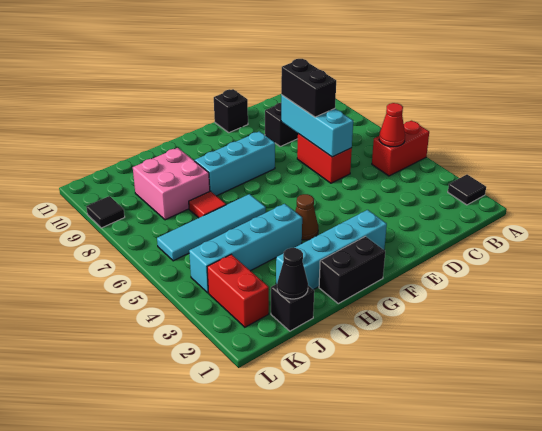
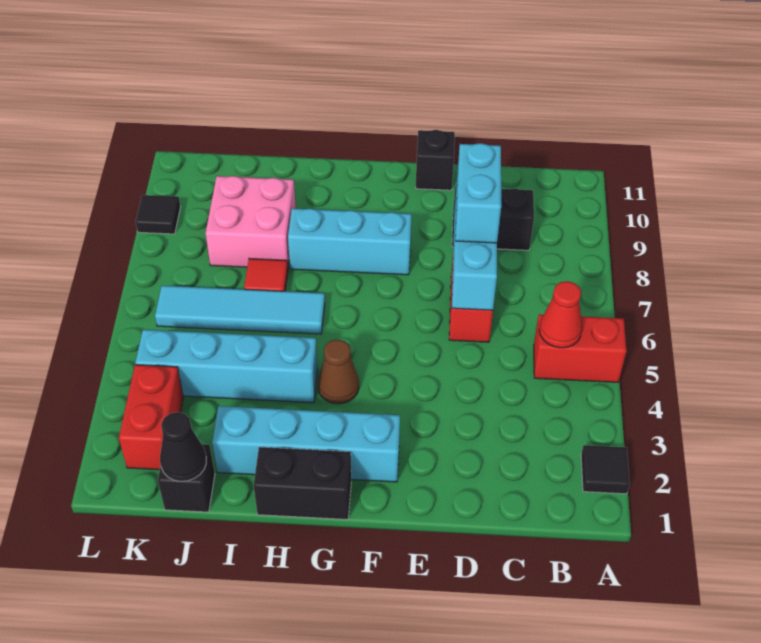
black 1x2 brick [281,59,336,117] -> cyan 1x2 brick [455,143,501,243]

